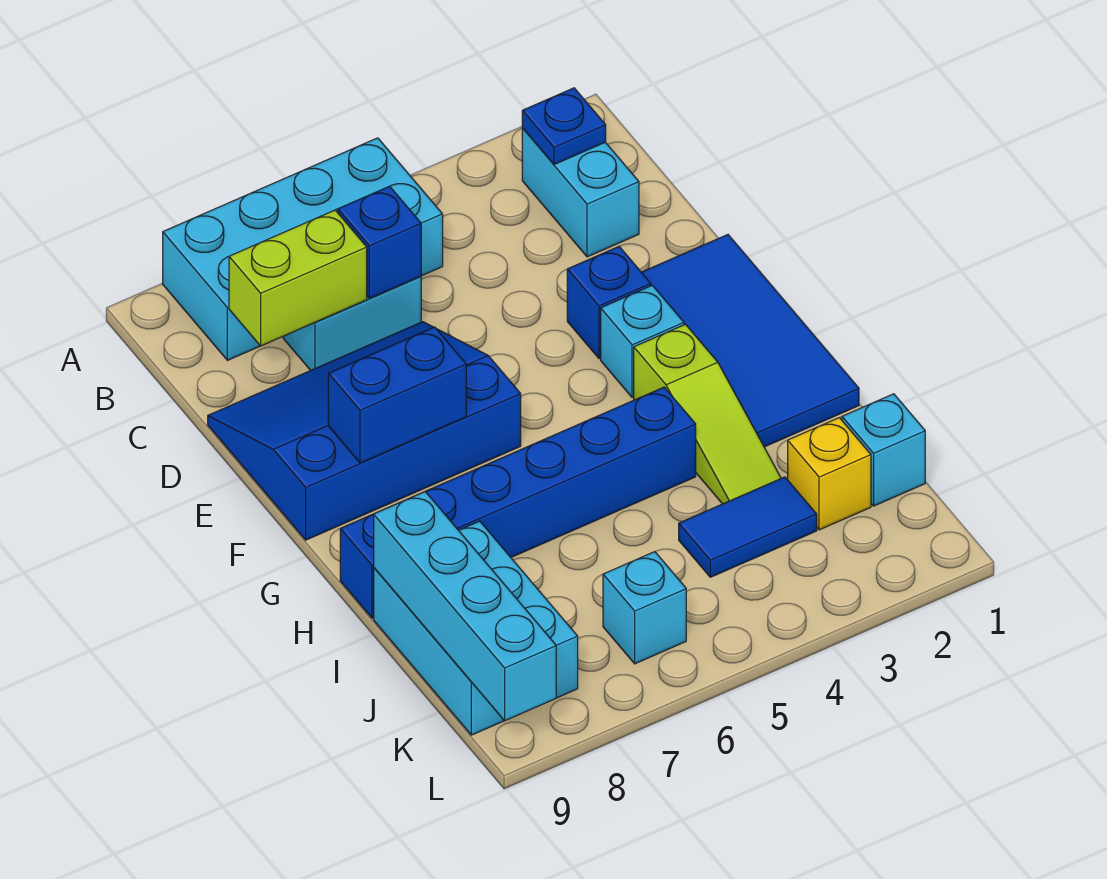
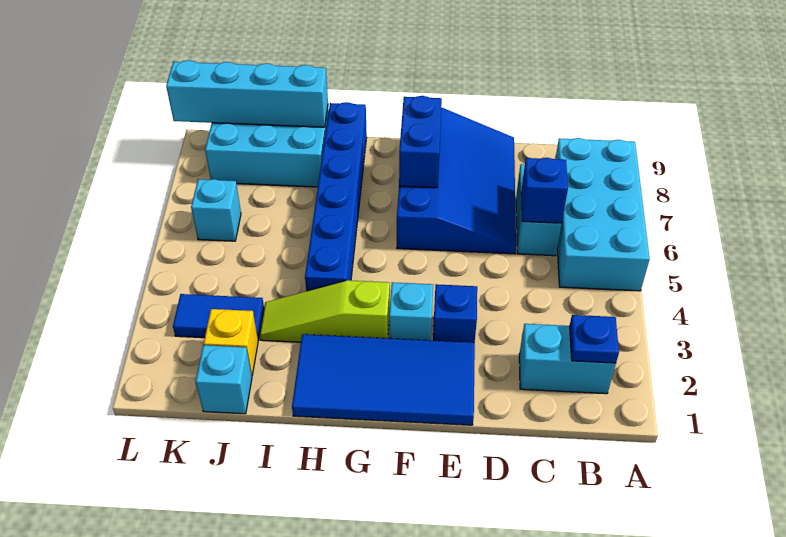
lime 1x2 brick [229,210,367,346] -> none
blue 1x2 tile [679,477,817,577] -> blue 1x2 tile turned to [173,294,264,340]

